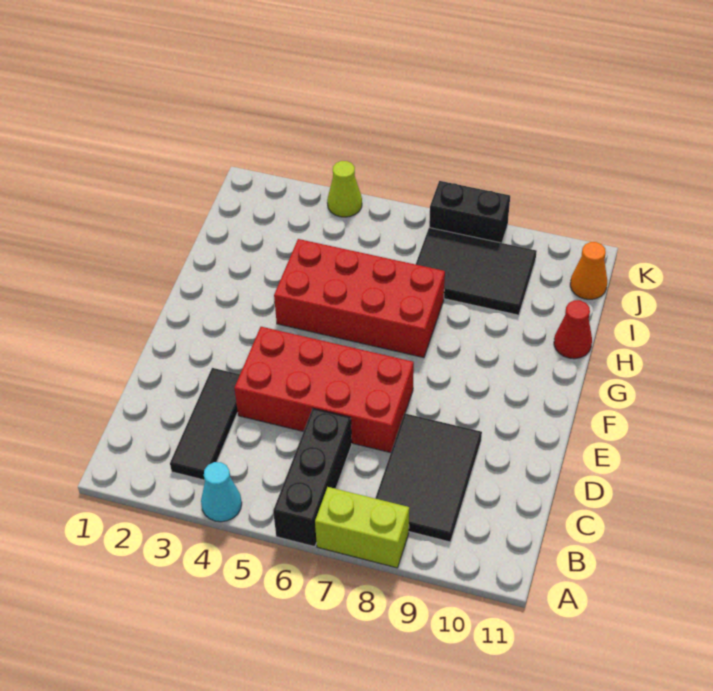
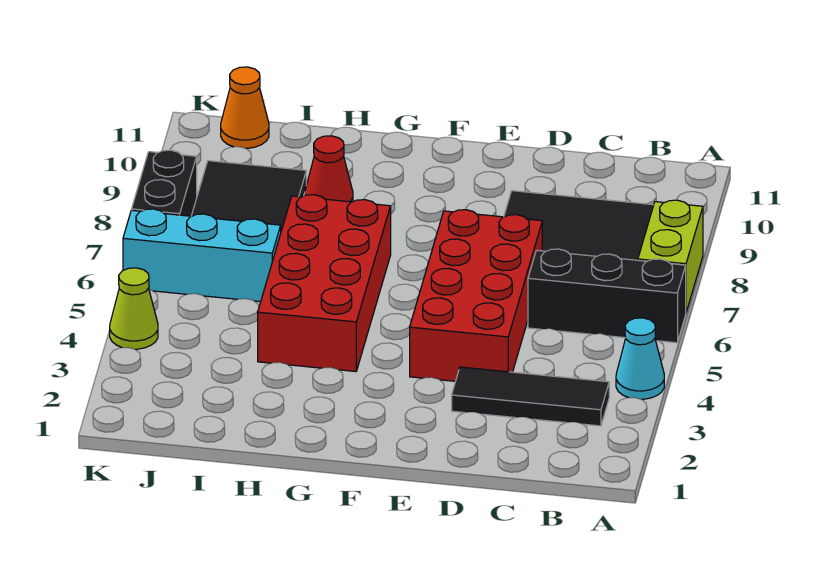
red 1x1 cone [554,300,592,359] -> red 1x1 cone moved to [305,136,353,202]
none -> cyan 1x3 brick [123,209,281,302]

